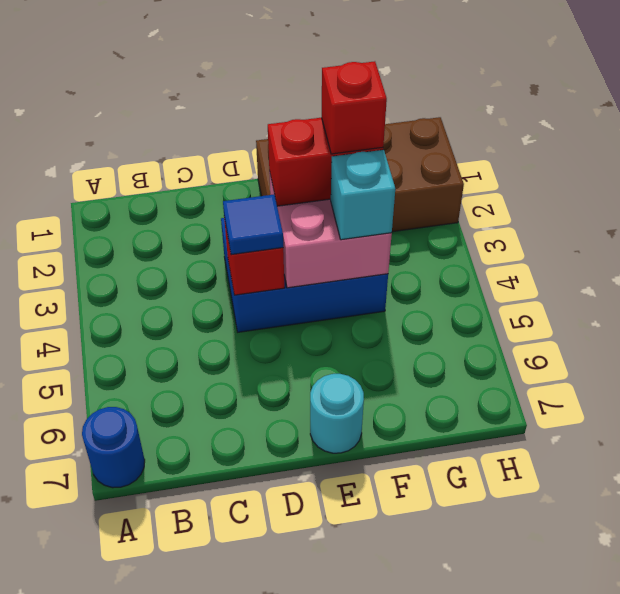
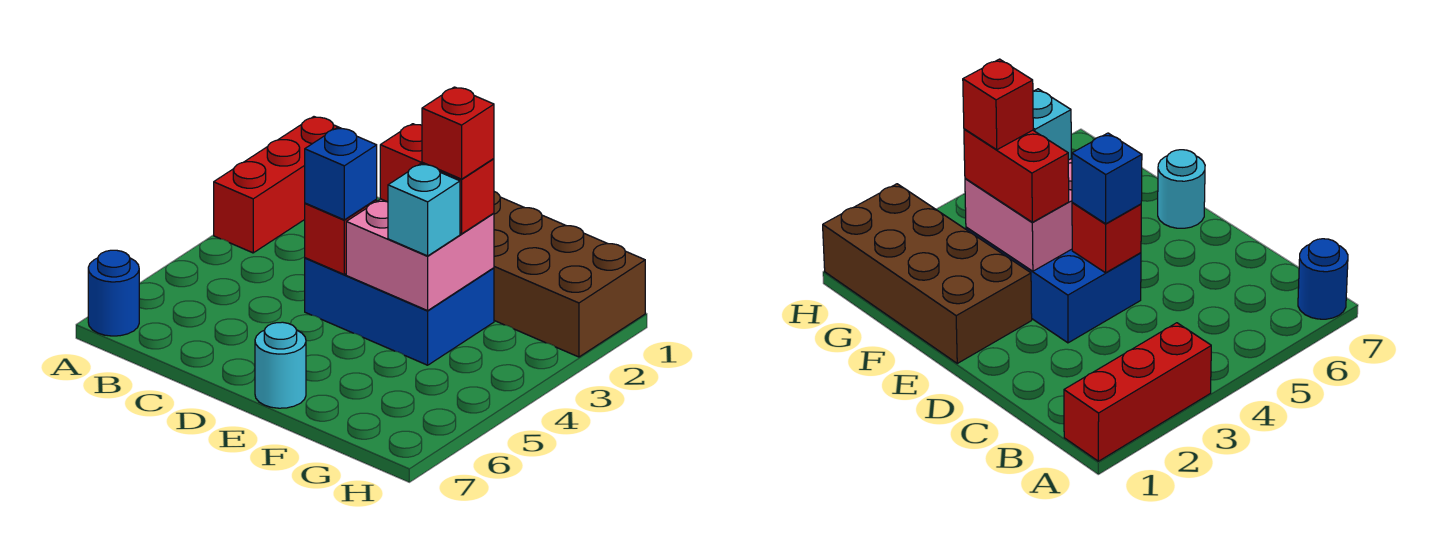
none -> red 1x3 brick [214,117,341,253]
blue 1x1 tile [223,194,283,255] -> blue 1x1 brick [305,128,377,220]

